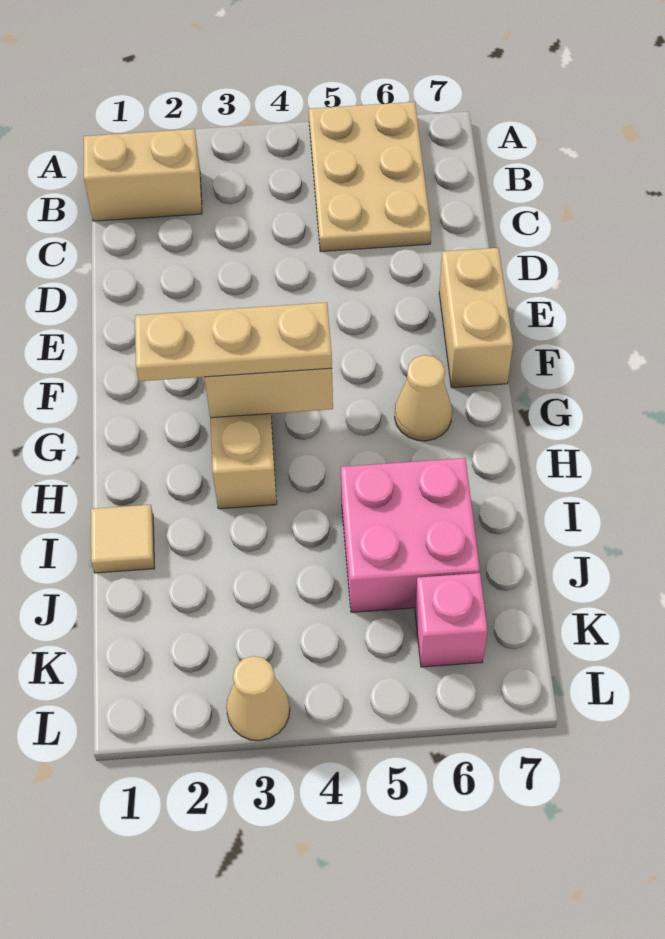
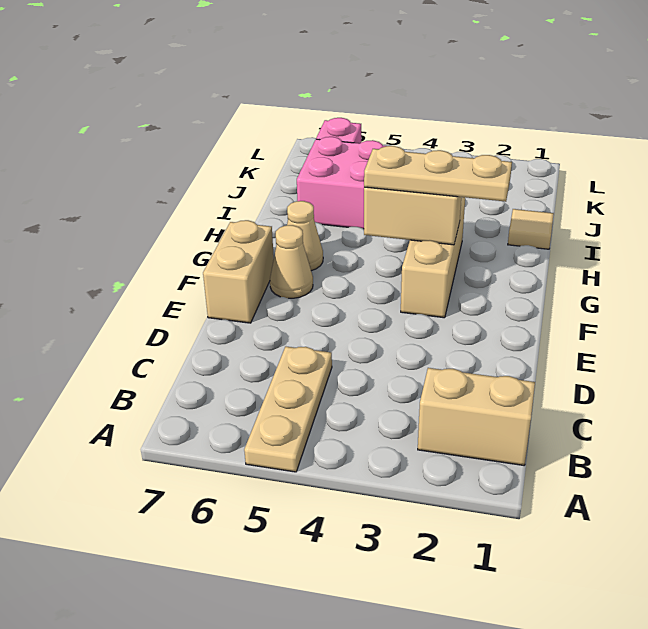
tan 2x3 plate [309,102,431,252] -> tan 1x3 plate [244,347,332,472]
tan 1x1 cone [226,656,290,741] -> tan 1x1 cone moved to [270,225,313,298]

